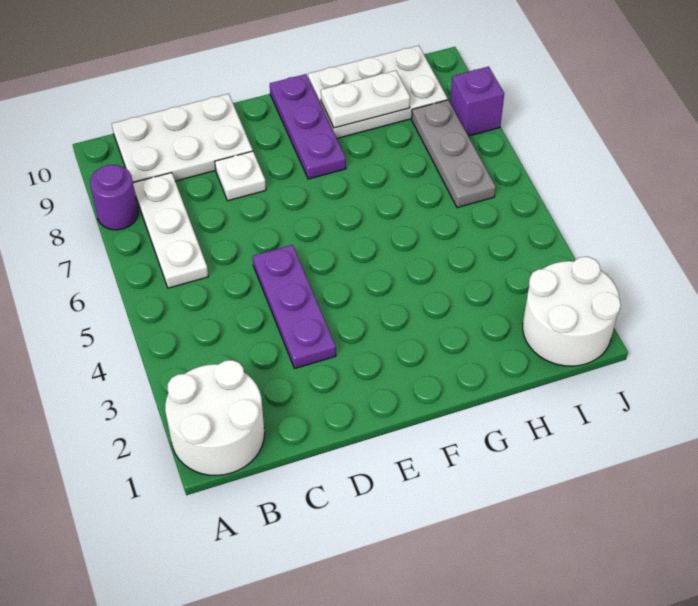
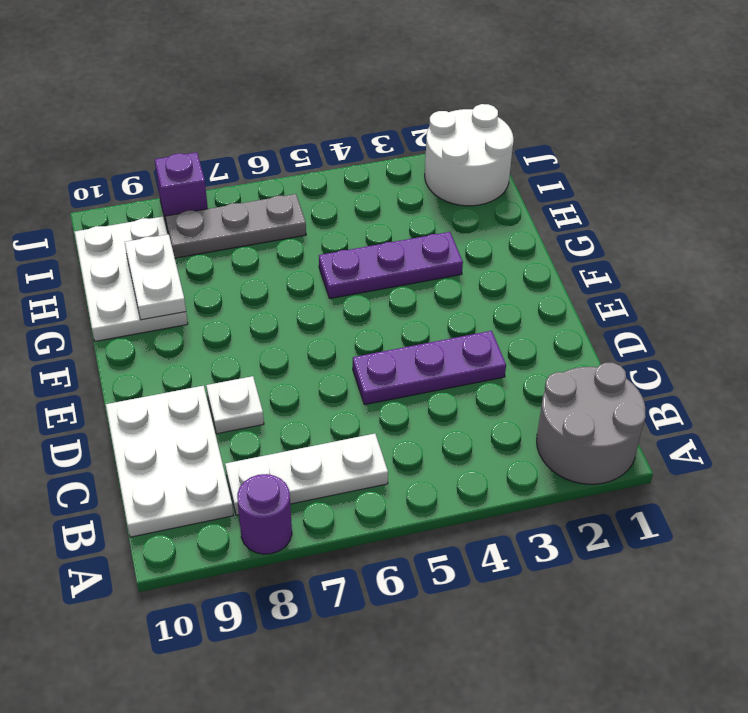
white 2x2 round brick [165,360,265,476] -> grey 2x2 round brick [537,363,646,484]
purple 1x3 plate [270,74,346,179] -> purple 1x3 plate moved to [319,232,463,298]

